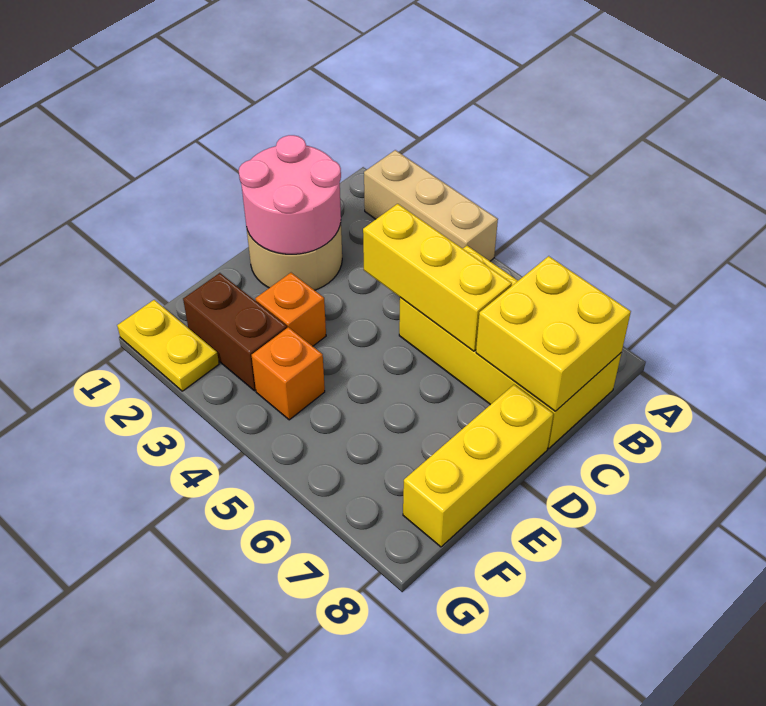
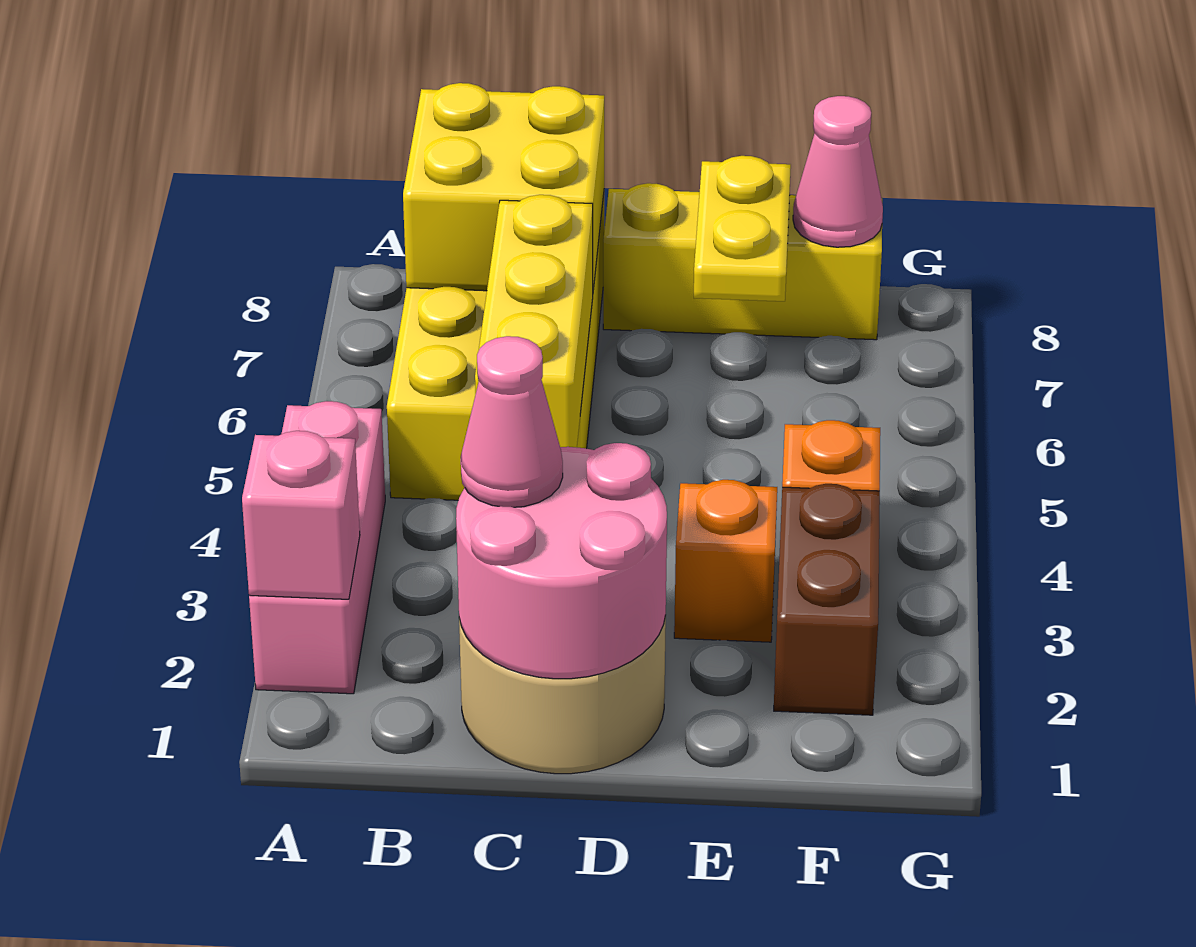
tan 1x3 brick [364,150,498,261] -> pink 1x3 brick [249,401,385,694]
none -> pink 1x1 brick [242,431,360,599]
none -> pink 1x1 cone [461,336,563,507]
none -> pink 1x1 cone [793,96,883,247]
yellow 1x2 plate [117,300,219,391] -> yellow 1x2 plate moved to [694,156,791,301]

